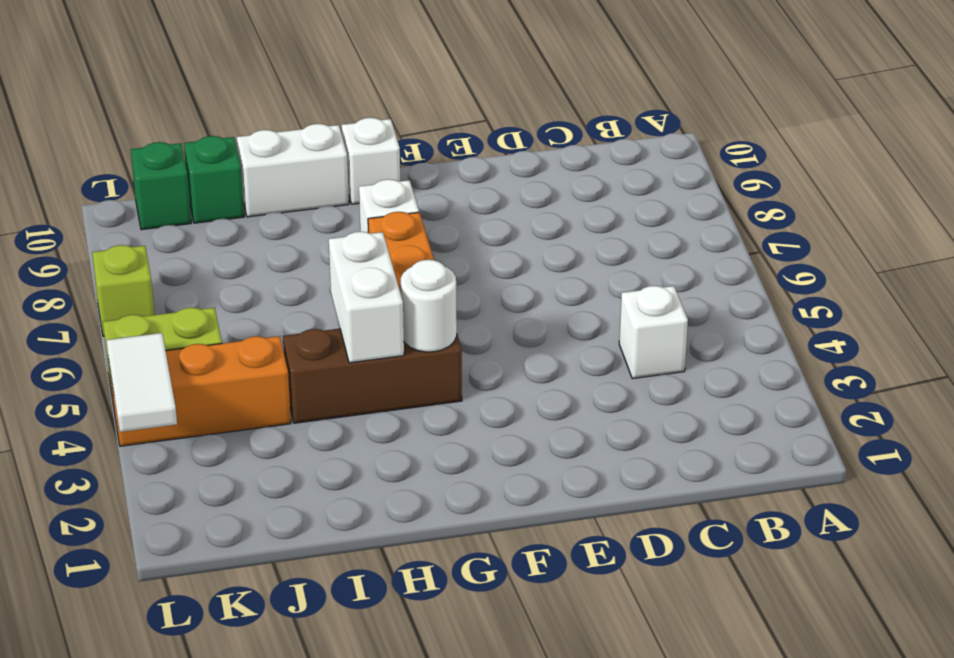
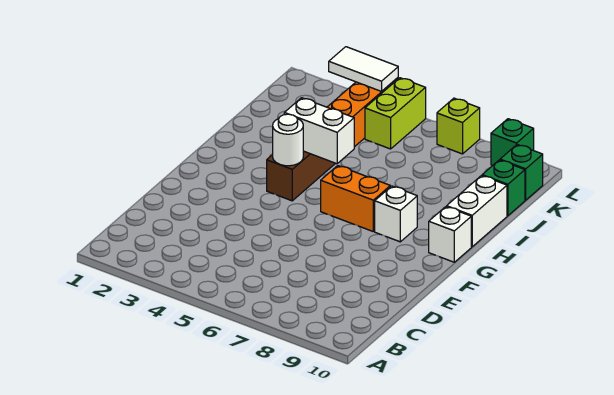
white 1x1 brick [619,286,688,379] -> none
none -> green 1x1 brick [491,119,534,165]

